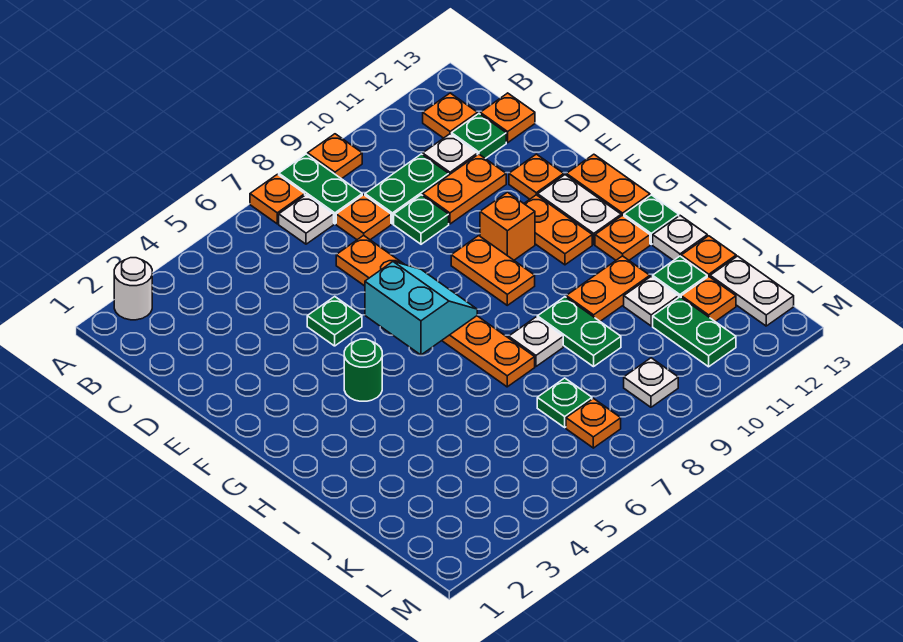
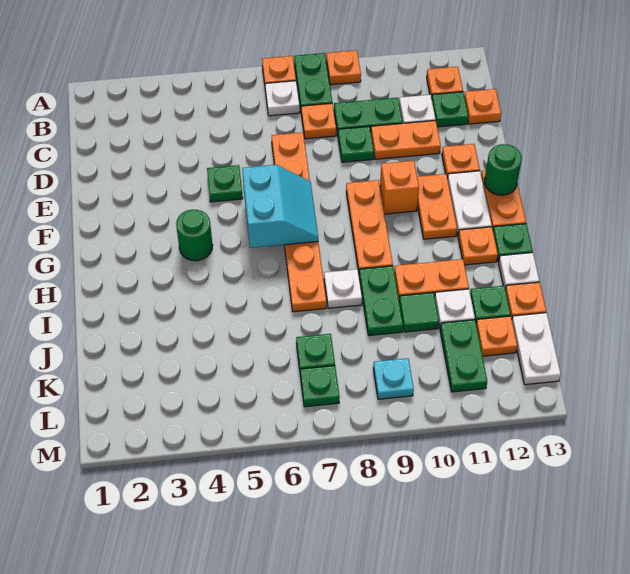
white 1x1 round brick [114,258,152,320] -> none
orange 1x2 plate [451,236,535,305] -> orange 1x3 plate [346,180,393,272]
none -> green 1x1 round brick [485,144,522,195]
none -> green 1x1 tile [399,293,439,332]
orange 1x1 plate [566,399,621,448] -> green 1x1 plate [300,366,340,407]
white 1x1 plate [624,358,678,407] -> cyan 1x1 plate [373,358,414,399]

